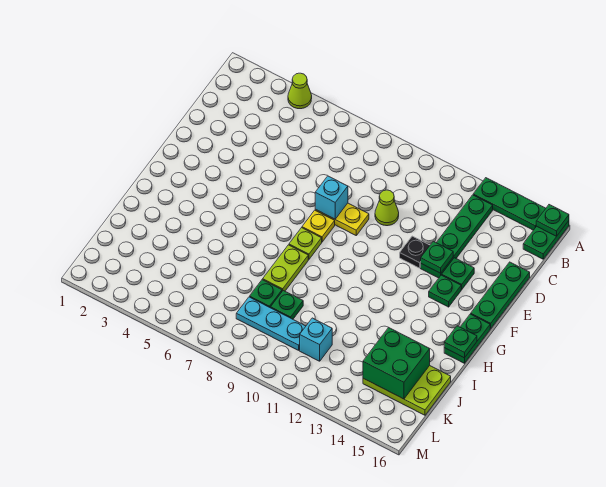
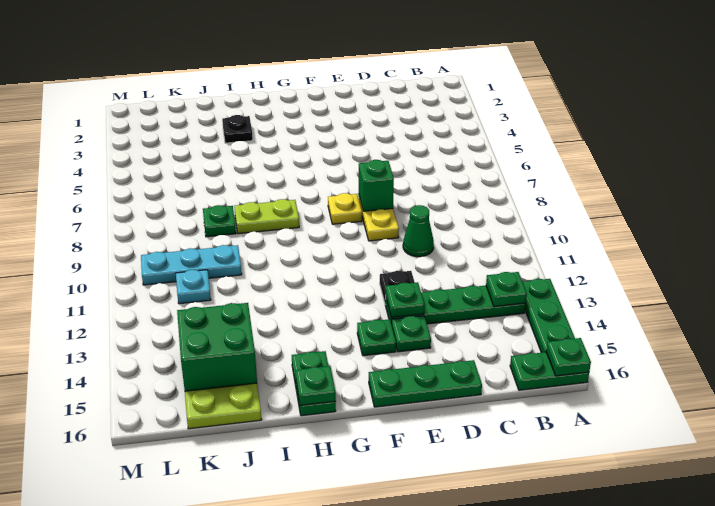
lime 1x1 cone [288,73,312,109] -> none
lime 1x1 cone [375,190,399,226] -> green 1x1 cone [403,205,434,257]
cyan 1x1 brick [315,176,348,219] -> green 1x1 brick [359,160,394,211]
lime 1x1 plate [289,228,322,259] -> none
green 1x2 plate [444,314,490,363] -> green 1x2 plate turned to [292,351,336,416]
none -> black 1x1 plate [222,115,253,143]
green 1x1 plate [271,290,303,319] -> green 1x1 plate moved to [486,272,527,307]
cyan 1x3 plate [236,297,306,350] -> cyan 1x3 plate turned to [141,245,242,285]
cyan 1x1 brick [300,318,332,361] -> cyan 1x1 plate [176,270,211,304]

